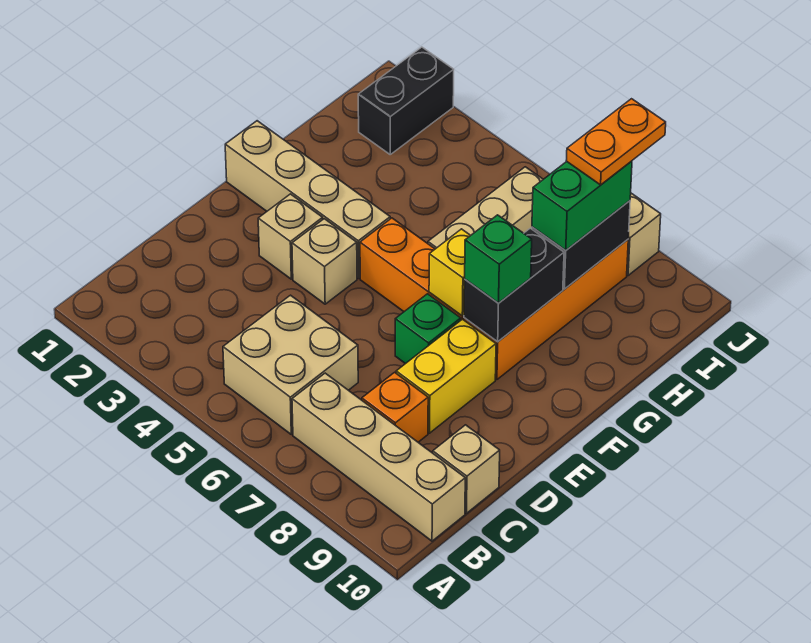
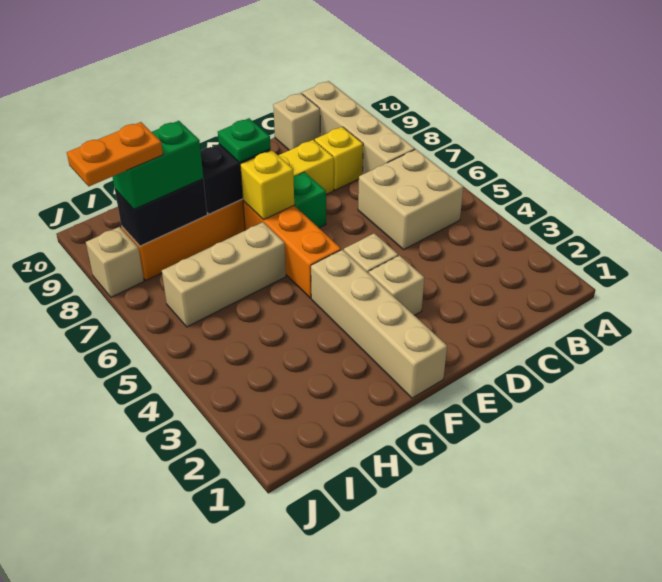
orange 1x1 brick [362,372,428,442] -> yellow 1x1 brick [315,127,363,190]
green 1x1 brick [465,215,532,303] -> green 1x1 plate [218,118,271,162]
black 1x2 brick [358,47,454,154] -> none

